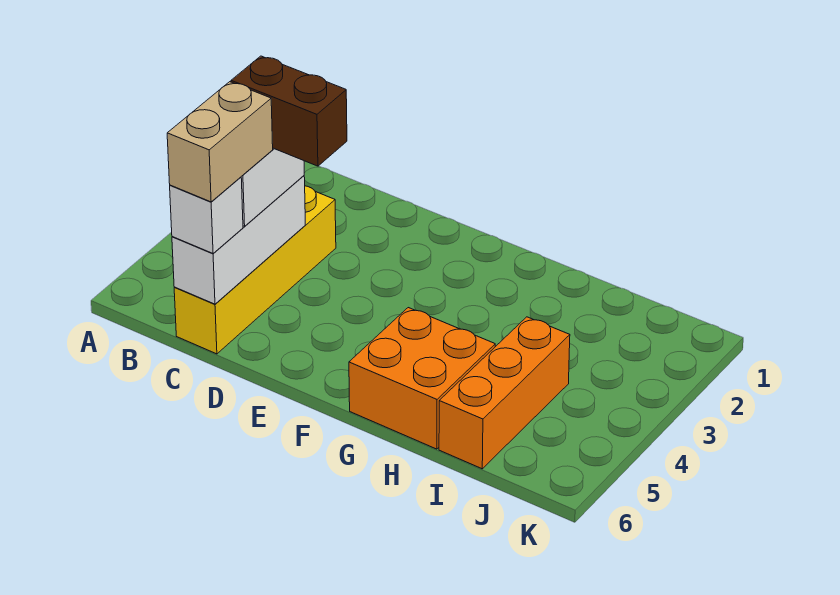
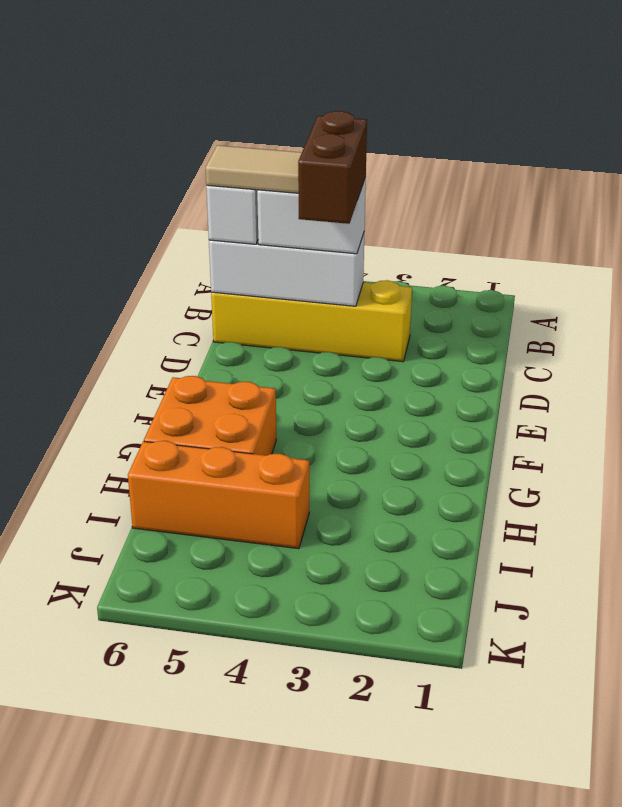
tan 1x2 brick [167,82,273,202] -> tan 1x2 tile [206,145,302,193]

